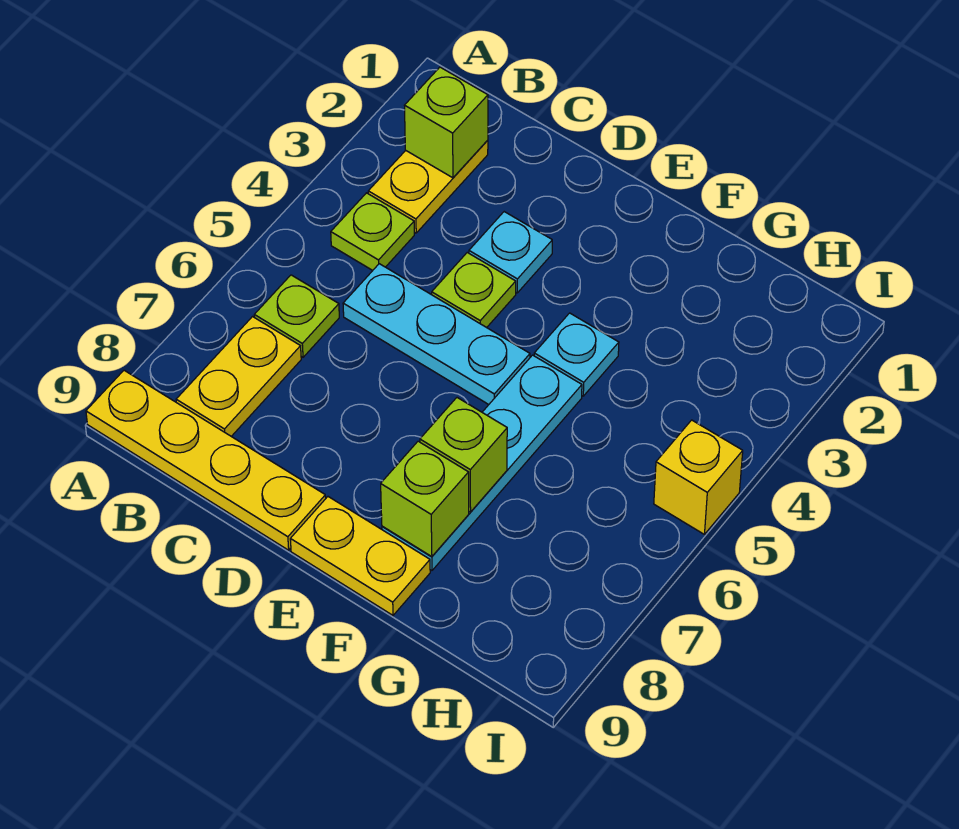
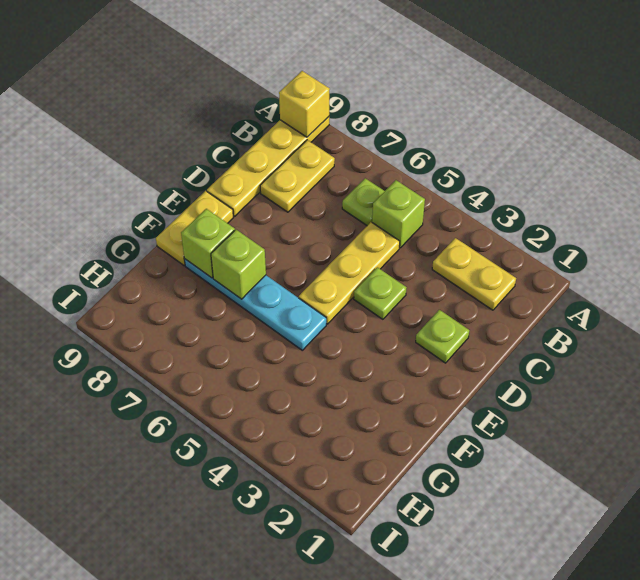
lime 1x1 brick [404,67,488,178] -> lime 1x1 brick moved to [372,180,425,248]
lime 1x1 plate [331,193,414,270] -> lime 1x1 plate moved to [416,310,469,363]
yellow 1x2 plate [176,317,301,436] -> yellow 1x2 plate turned to [260,140,335,212]
cyan 1x3 plate [343,264,530,405] -> yellow 1x3 plate [299,222,400,324]
cyan 1x1 plate [469,212,552,293] -> none
cyan 1x1 plate [534,313,619,396] -> none
yellow 1x1 brick [654,420,743,534] -> yellow 1x1 brick moved to [279,71,330,137]

